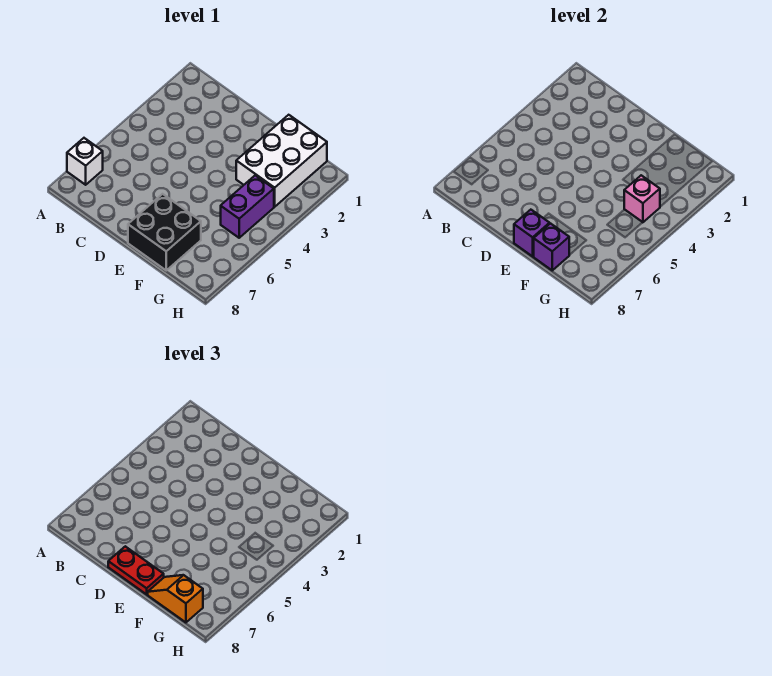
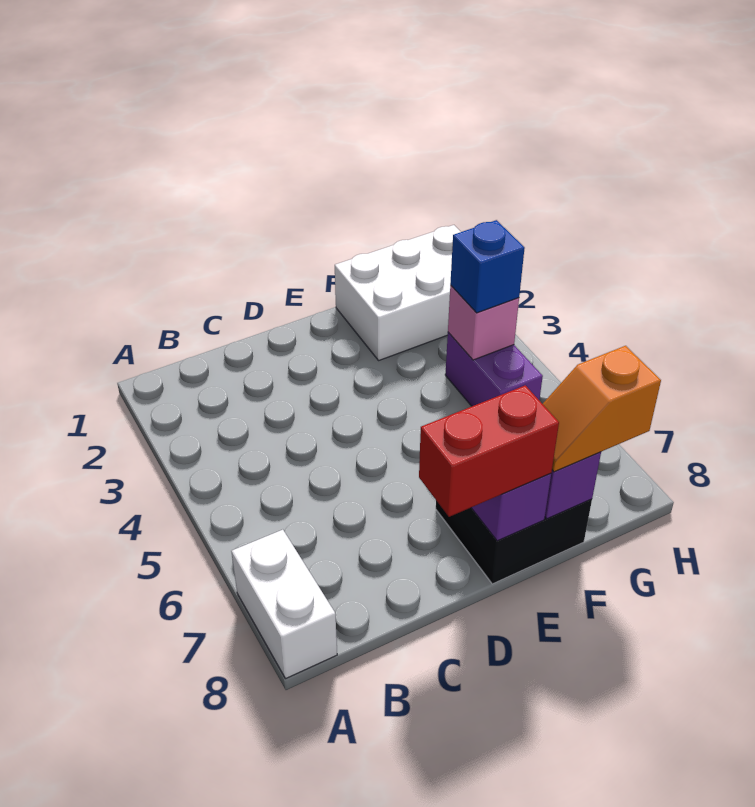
white 1x1 brick [67,138,103,185] -> white 1x2 brick [231,530,337,679]
red 1x2 plate [108,546,164,594] -> red 1x2 brick [419,385,559,517]
white 2x3 brick [236,115,327,207] -> white 2x3 brick turned to [335,225,461,360]
none -> blue 1x1 brick [450,220,525,313]

